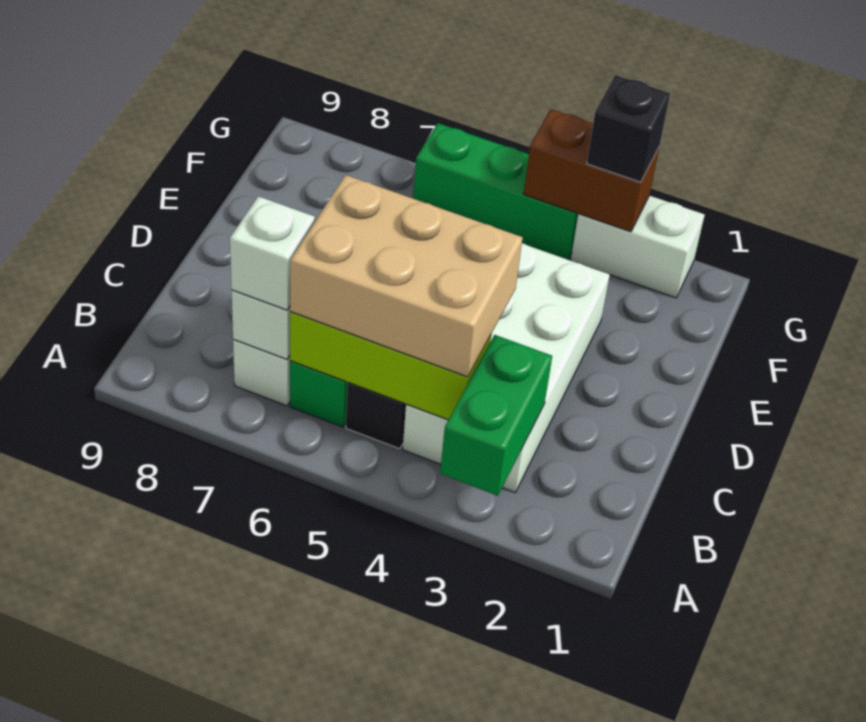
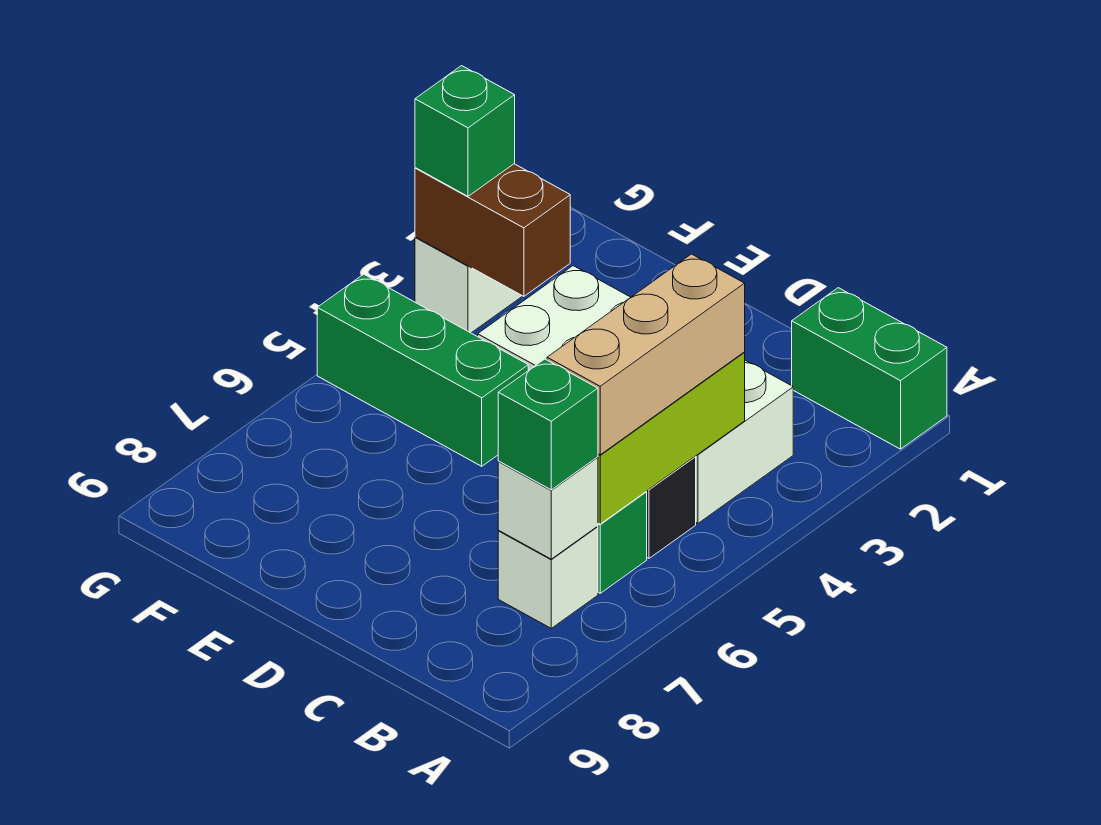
green 1x2 brick [440,335,552,496] -> green 1x2 brick moved to [792,288,947,449]
tan 2x3 brick [290,175,523,377] -> tan 1x3 brick [547,254,745,455]
white 1x1 brick [230,196,315,310] -> green 1x1 brick [498,359,598,490]
brown 1x2 brick [524,109,659,232] -> brown 1x2 brick turned to [415,164,570,296]
black 1x1 brick [587,75,670,182] -> green 1x1 brick [415,66,515,196]
green 1x3 brick [413,123,578,260] -> green 1x3 brick turned to [317,274,528,466]

